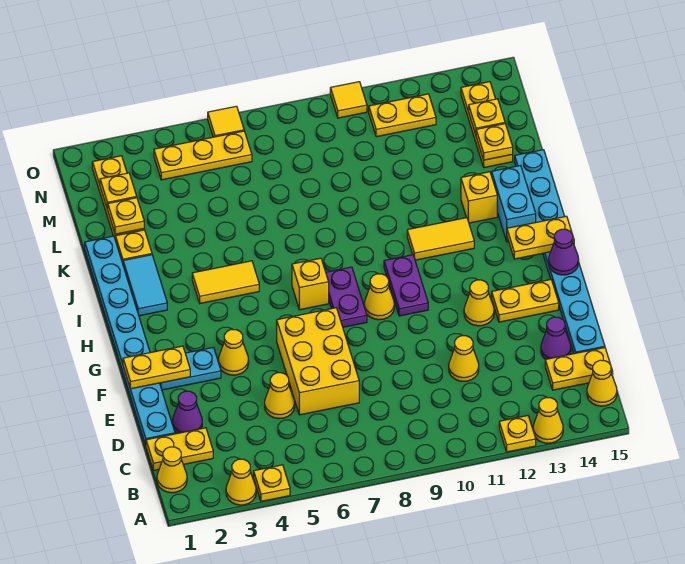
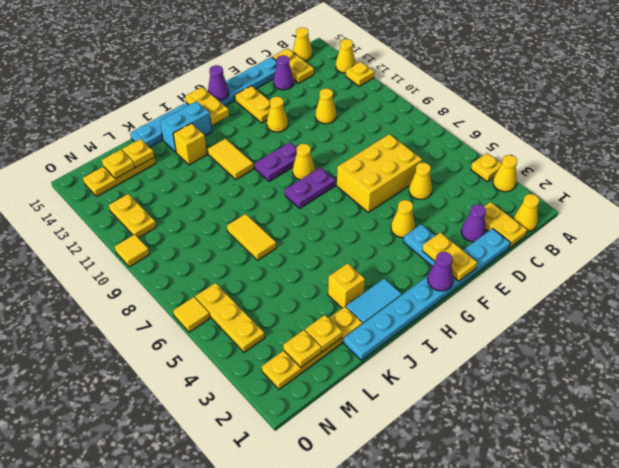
none -> purple 1x1 cone [428,252,453,291]
yellow 1x1 brick [292,258,329,310] -> yellow 1x1 brick moved to [328,263,365,308]
yellow 1x2 tile [192,261,259,303] -> yellow 1x2 tile moved to [227,214,276,260]

